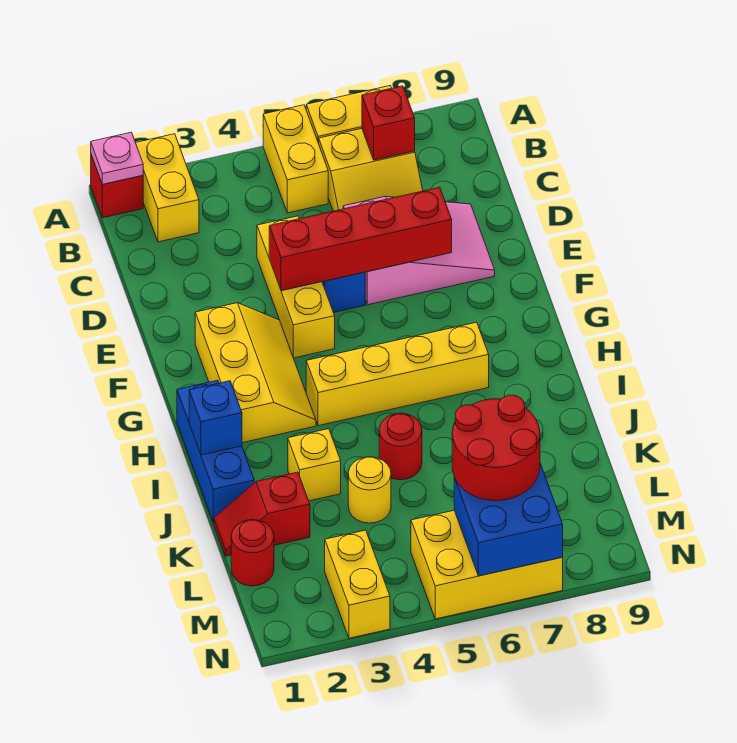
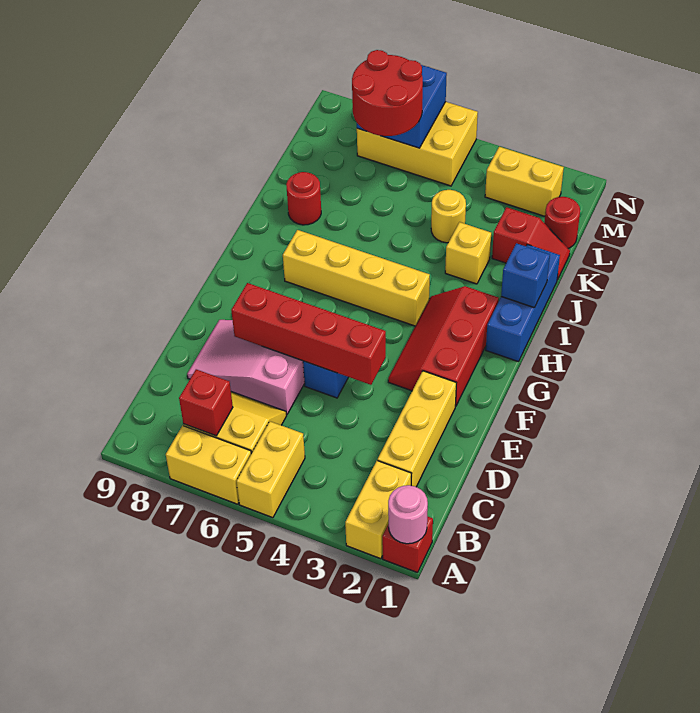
pink 1x1 plate [91,132,143,184] -> pink 1x1 round brick [388,485,428,544]
yellow 1x3 brick [257,216,335,358] -> yellow 1x3 brick moved to [378,371,456,487]
yellow 2x3 slope [195,303,316,443] -> red 2x3 slope [388,286,499,406]
red 1x1 round brick [379,413,422,480] -> red 1x1 round brick moved to [286,172,321,225]
yellow 1x2 brick [325,530,390,638] -> yellow 1x2 brick turned to [485,147,564,216]

